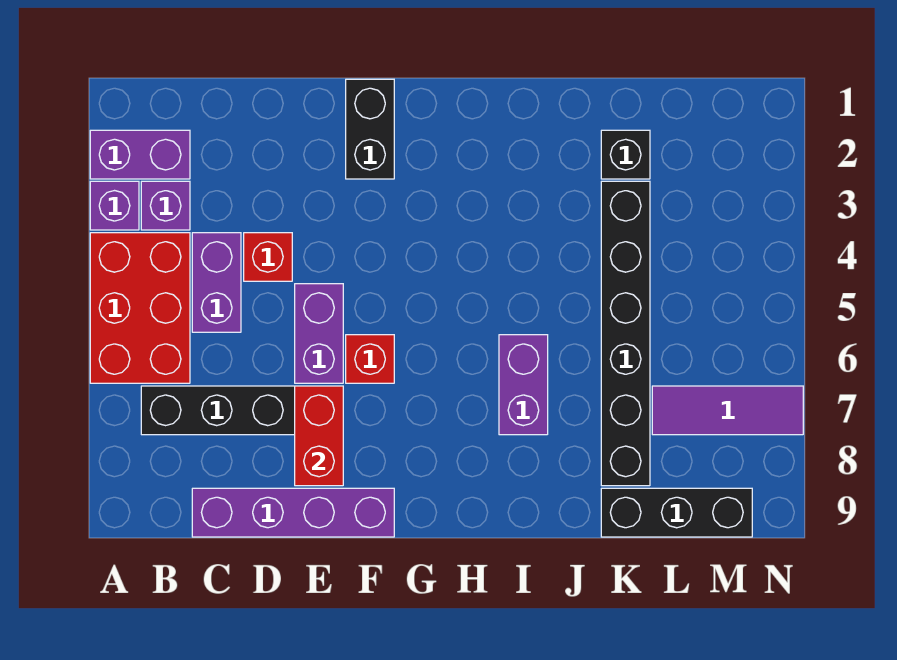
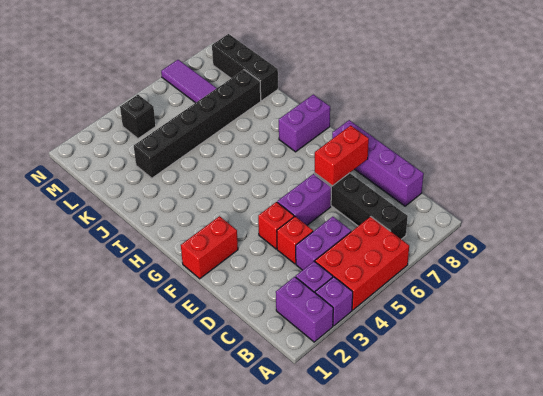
black 1x2 brick [346,79,394,179] -> red 1x2 brick [181,216,238,279]
red 1x1 brick [346,335,394,383] -> red 1x1 brick moved to [258,202,294,249]
purple 1x2 brick [499,335,548,435] -> purple 1x2 brick moved to [279,94,330,152]
black 1x1 brick [601,130,650,179] -> black 1x1 brick moved to [120,95,156,138]

